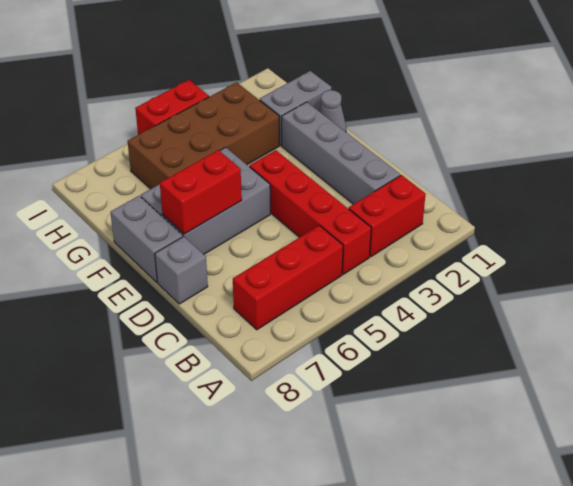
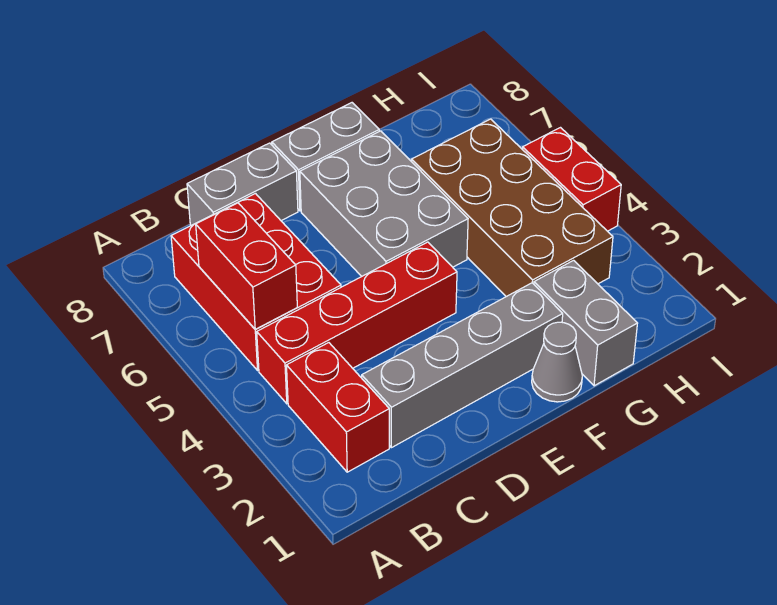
red 1x3 brick [233,225,343,330] -> red 2x3 brick [171,194,341,370]
grey 1x1 brick [155,236,208,304] -> grey 1x2 brick [187,143,298,225]
red 1x2 brick [160,150,242,234] -> red 1x2 brick moved to [196,203,297,329]

